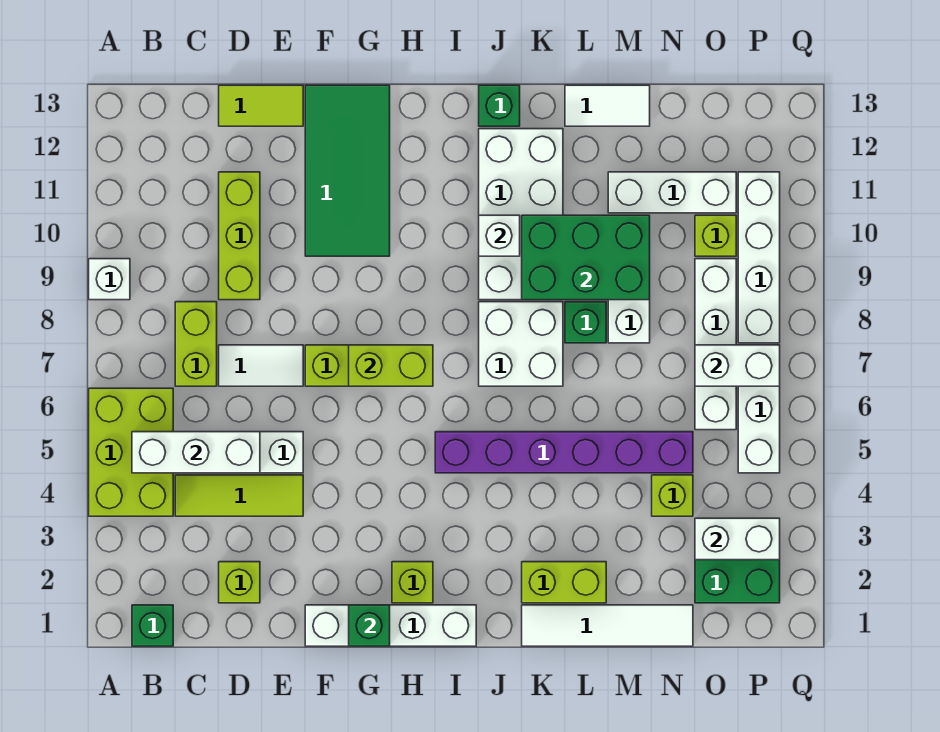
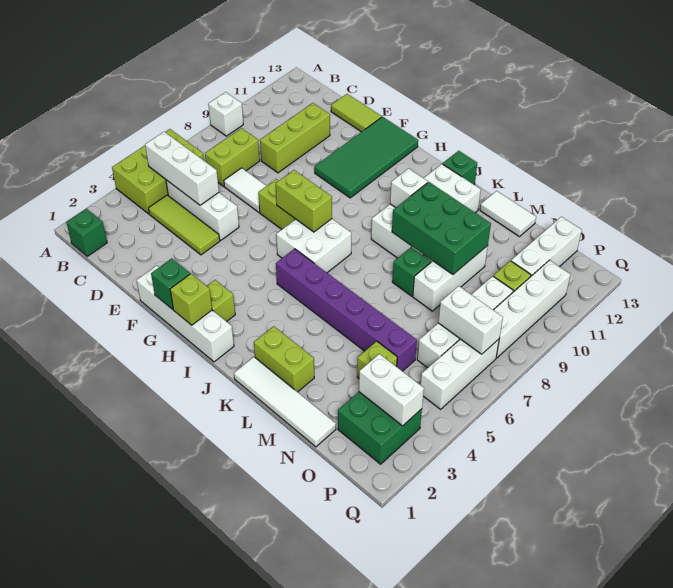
lime 1x1 brick [219,562,260,603] -> lime 1x1 brick moved to [170,274,212,325]
white 2x2 brick [479,302,563,386] -> white 2x2 brick moved to [276,219,351,273]
white 1x3 brick [608,172,736,213] -> white 1x3 brick turned to [511,217,582,276]

